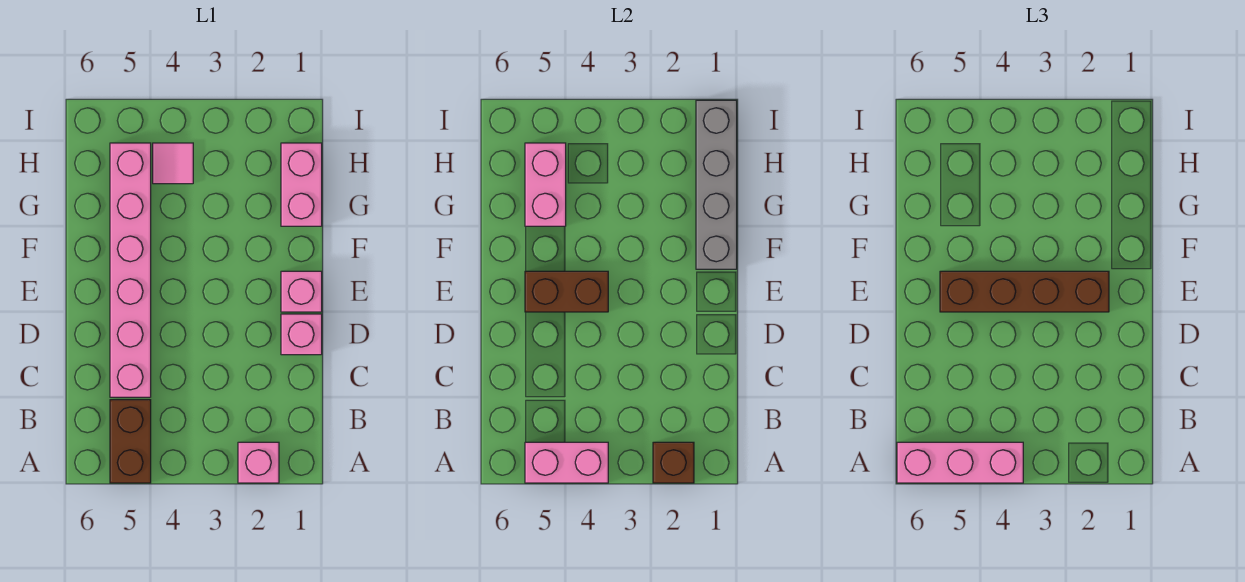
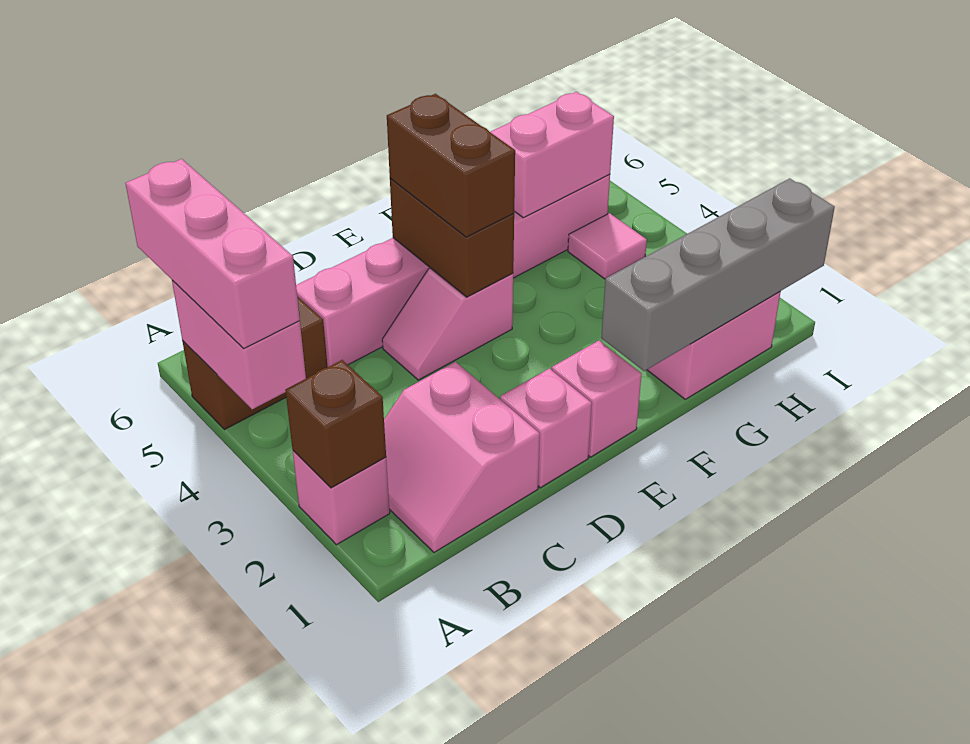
none -> pink 2x2 slope [384,362,540,552]
none -> pink 1x2 slope [382,268,513,380]
brown 1x4 brick [940,271,1109,312] -> brown 1x2 brick [387,94,515,237]

